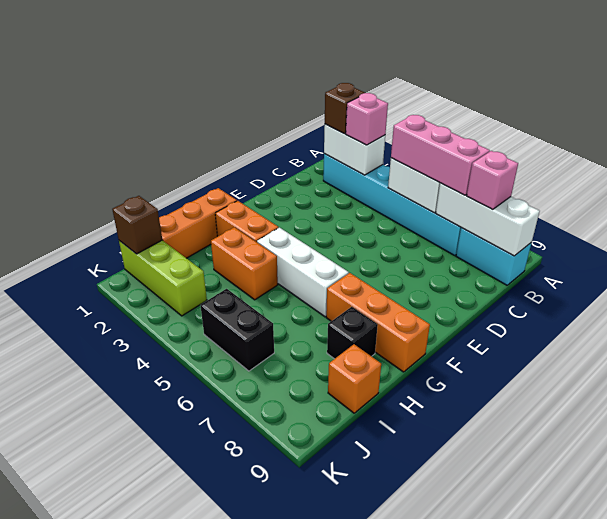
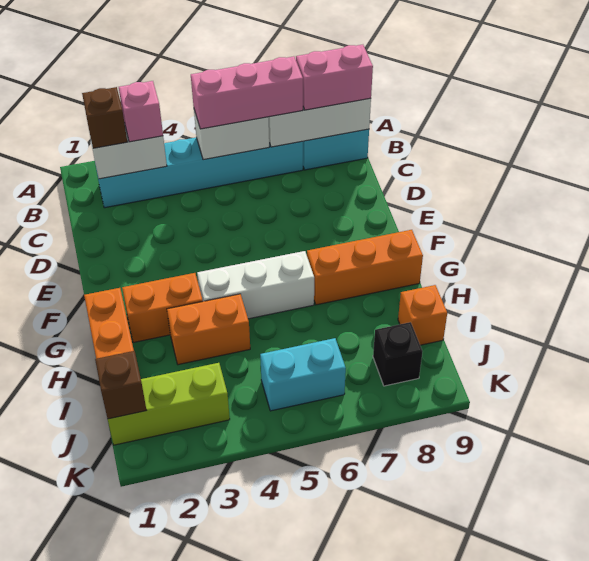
pink 1x1 brick [467,151,518,210] -> pink 1x2 brick [296,45,373,110]
black 1x1 brick [327,307,378,359] -> black 1x1 brick moved to [373,322,423,386]
black 1x2 brick [201,289,274,371] -> cyan 1x2 brick [260,338,346,411]

